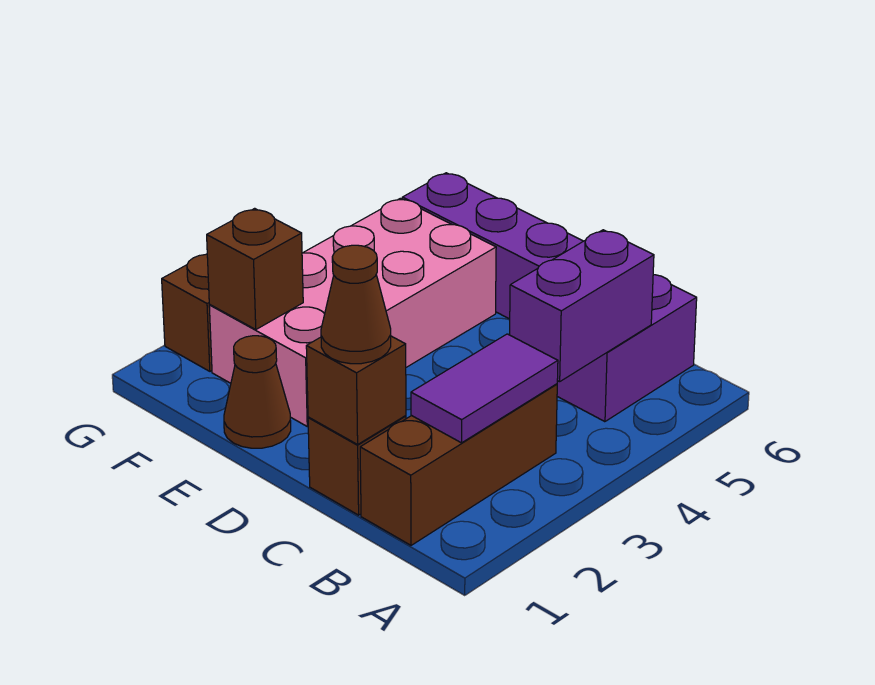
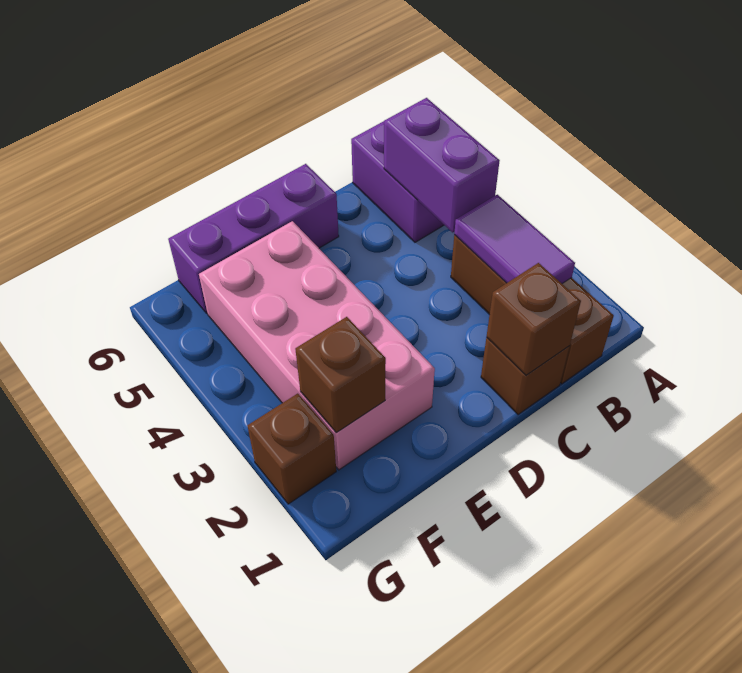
brown 1x1 cone [321,245,391,364] -> none
brown 1x1 cone [224,336,291,448] -> none

